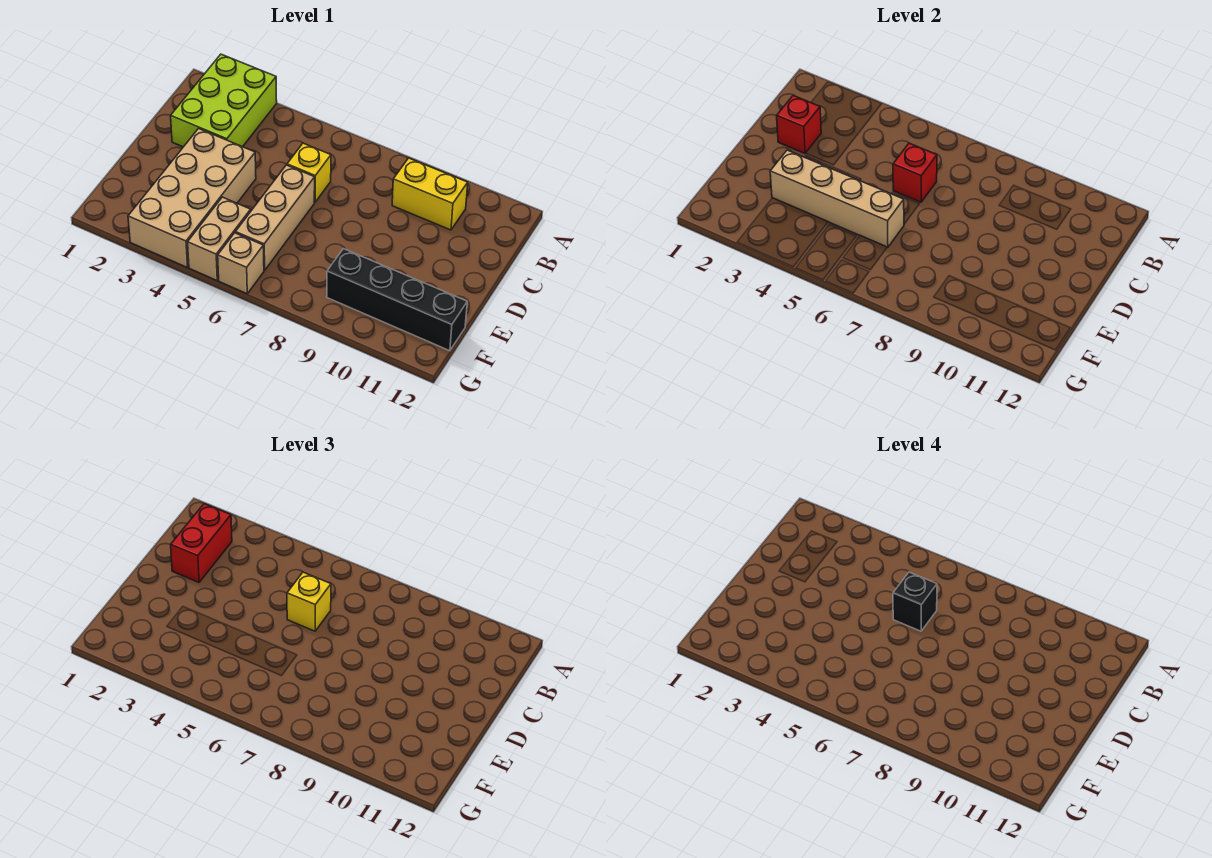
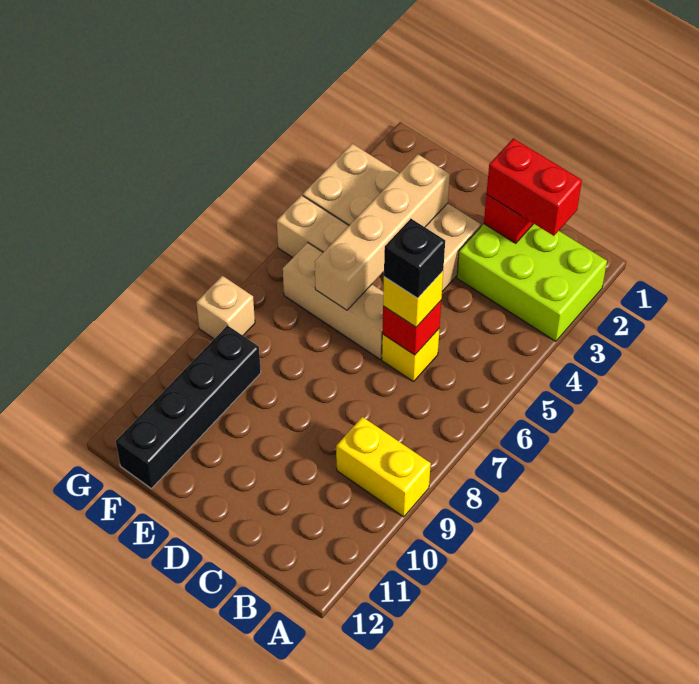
yellow 1x2 brick [392,158,468,230] -> yellow 1x2 brick turned to [336,417,431,517]
tan 1x1 brick [218,233,264,294] -> tan 1x1 brick moved to [196,276,255,339]

